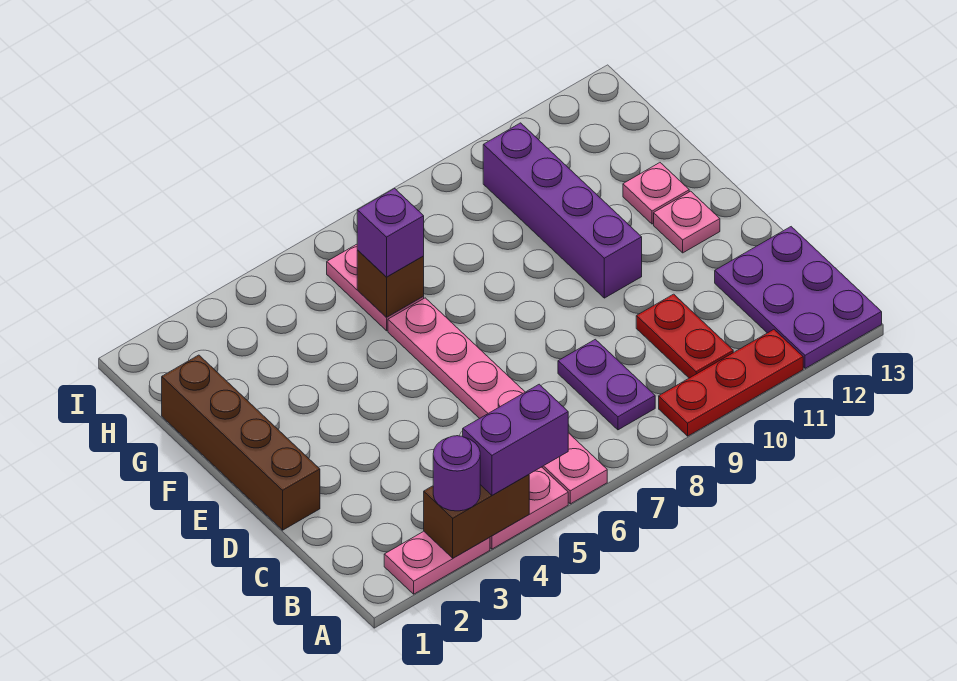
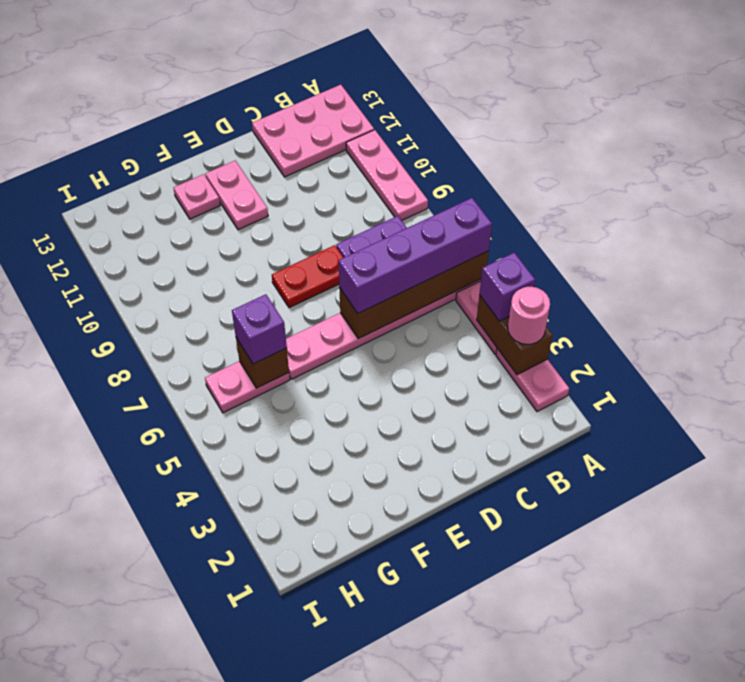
purple 1x1 round brick [433,436,480,511] -> pink 1x1 round brick [508,287,550,344]
purple 1x2 brick [463,384,568,495] -> purple 1x1 brick [479,252,535,321]
red 1x3 plate [659,330,803,436] -> pink 1x3 plate [346,130,428,221]
purple 2x3 plate [715,227,882,368] -> pink 2x3 plate [252,85,374,177]
red 1x2 plate [636,294,733,378] -> red 1x2 plate moved to [272,245,344,308]
brown 1x4 brick [162,355,320,530] -> brown 1x4 brick moved to [339,251,489,339]
purple 1x4 brick [483,123,642,298] -> purple 1x4 brick moved to [339,198,492,313]
pink 1x1 plate [654,191,720,253] -> pink 1x2 plate [205,161,268,230]

